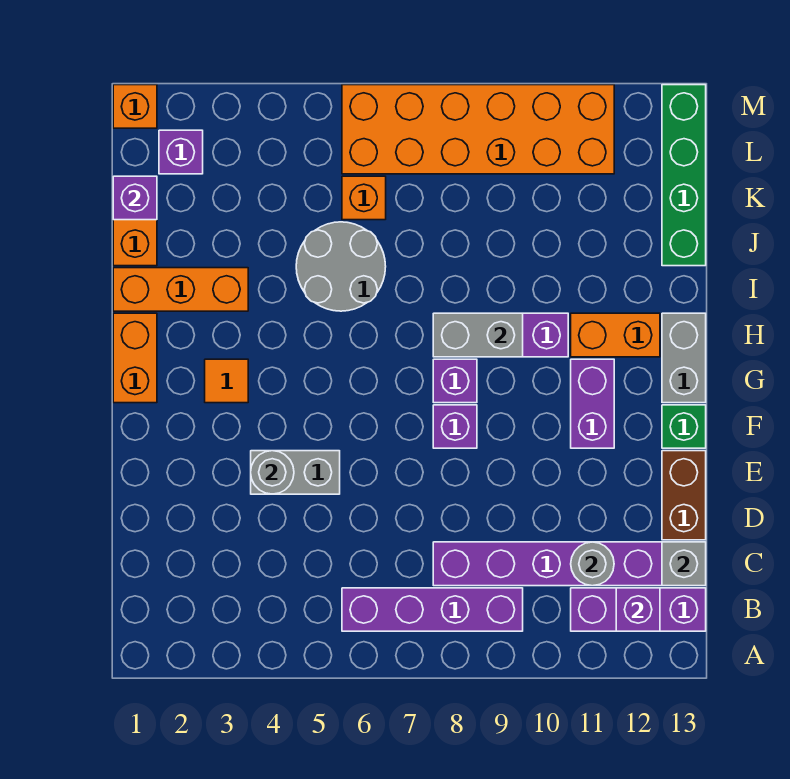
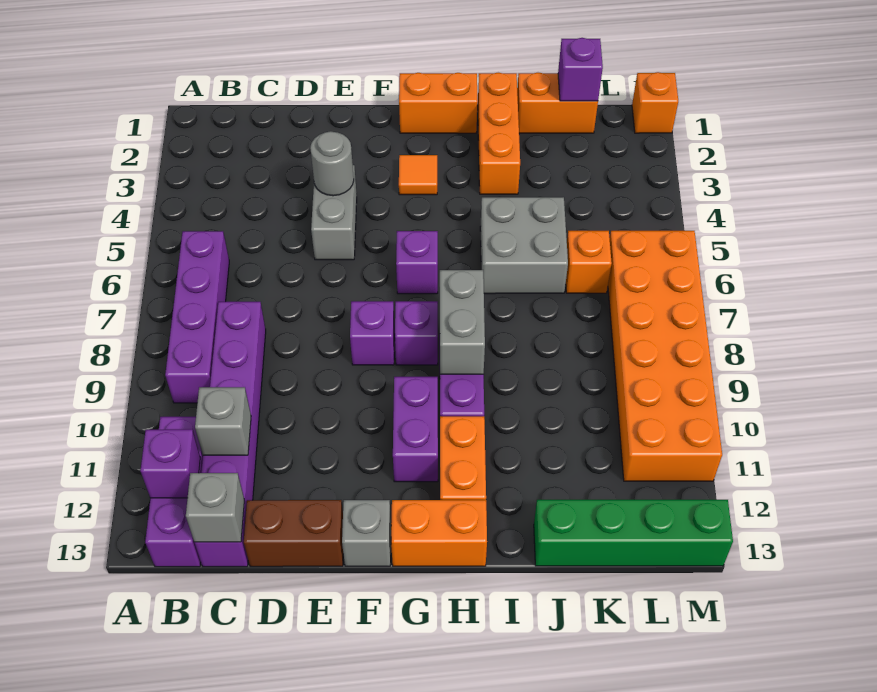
grey 1x1 round brick [571,542,614,586] -> grey 1x1 brick [195,387,251,455]
purple 1x2 brick [571,359,614,448] -> purple 1x2 brick turned to [393,377,438,482]
green 1x1 brick [662,405,706,448] -> grey 1x1 brick [342,500,391,566]
grey 1x2 brick [662,313,706,403] -> orange 1x2 brick [391,500,487,566]
grey 2x2 round brick [296,222,386,311] -> grey 2x2 brick [480,197,568,294]
purple 1x1 brick [159,130,203,174] -> purple 1x1 brick moved to [396,231,438,294]

